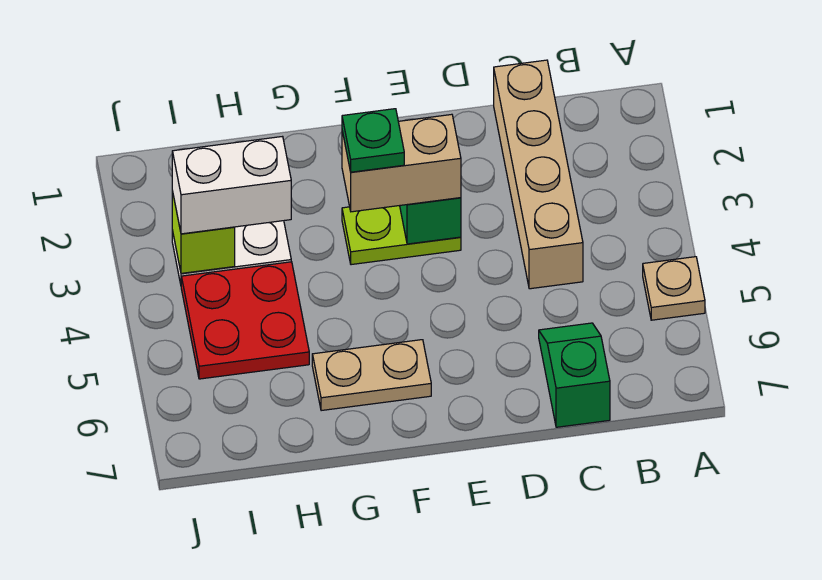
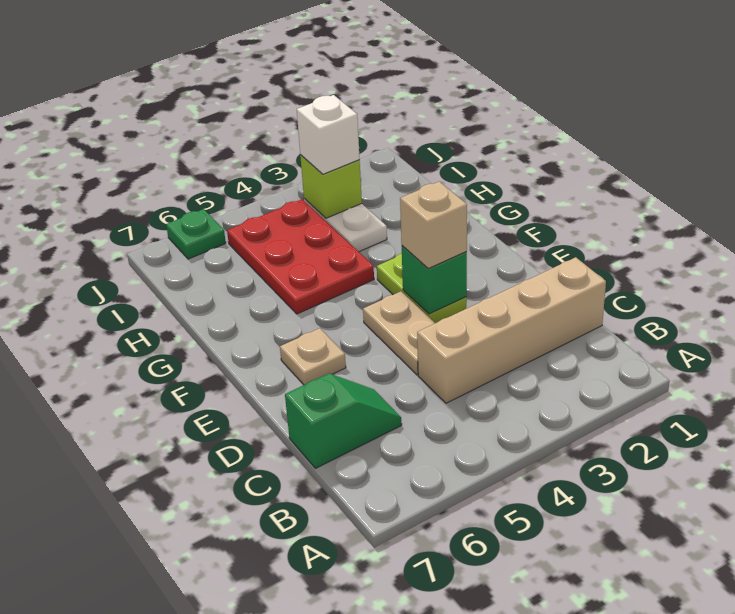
tan 1x1 plate [643,257,705,320] -> tan 1x1 plate moved to [280,328,346,385]
tan 1x2 brick [342,114,461,212] -> tan 1x1 brick [400,182,467,269]
green 1x1 plate [342,109,404,172] -> green 1x1 plate moved to [166,209,226,259]
tan 1x2 plate [312,340,431,411] -> tan 1x2 plate moved to [363,291,435,375]
white 1x2 brick [172,137,291,234] -> white 1x1 brick [297,95,360,174]
red 2x2 plate [181,262,309,379] -> red 2x3 plate [227,199,374,314]

